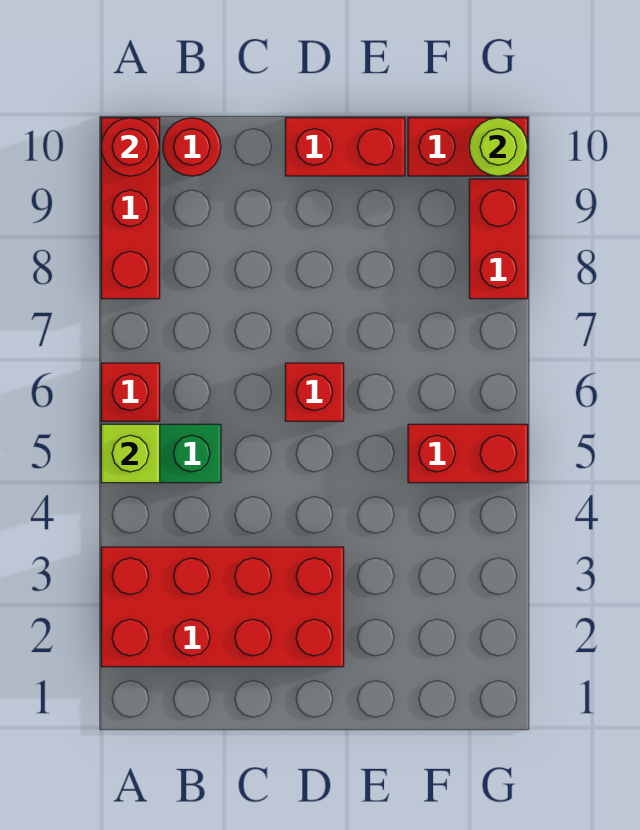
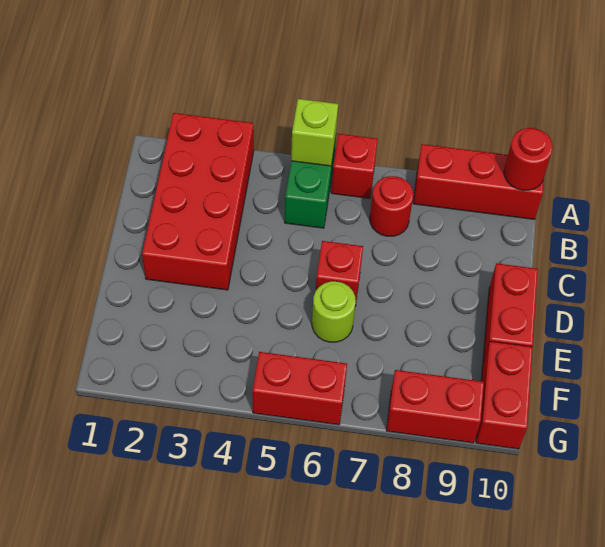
red 1x1 round brick [163,118,221,176] -> red 1x1 round brick moved to [370,176,413,236]
red 1x2 brick [408,424,528,483] -> red 1x2 brick turned to [252,352,347,425]
lime 1x1 round brick [469,118,528,176] -> lime 1x1 round brick moved to [312,281,356,342]

